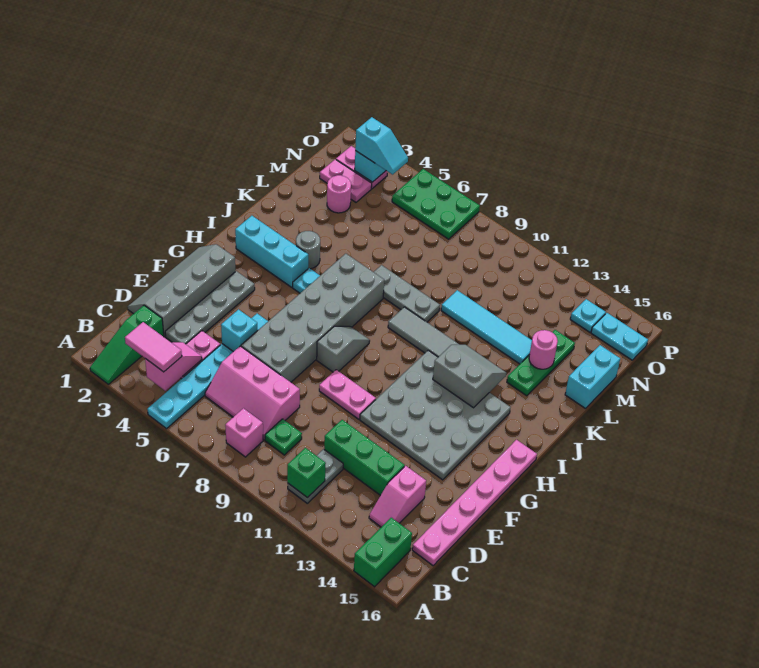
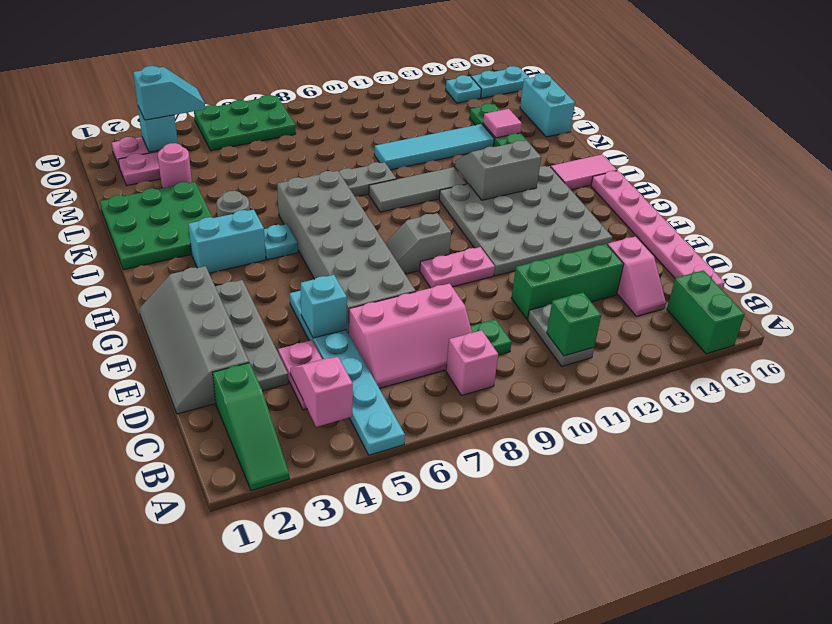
pink 1x2 tile [125,322,182,372] -> pink 1x2 tile moved to [551,154,617,190]
grey 1x2 slope [317,326,370,372] -> grey 1x2 slope turned to [385,213,451,274]
cyan 1x3 brick [235,216,308,287] -> cyan 1x2 brick [188,209,266,273]
none -> green 3x3 plate [100,182,212,270]
pink 1x1 round brick [529,330,558,369] -> pink 1x1 tile [483,109,522,138]

